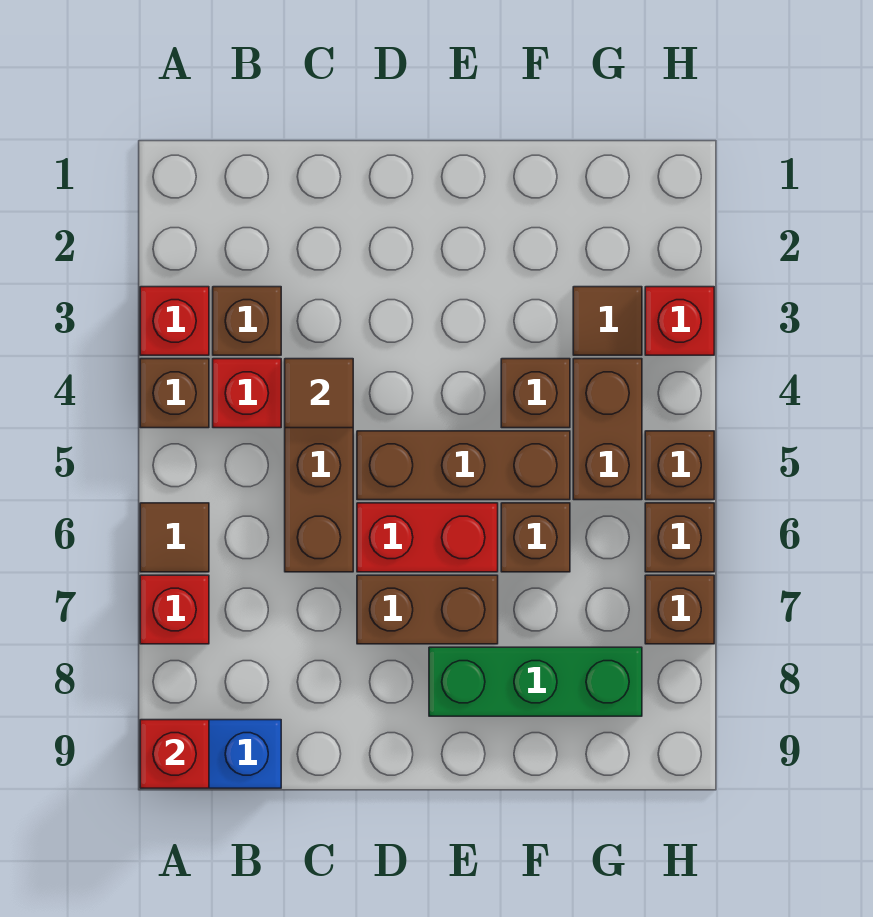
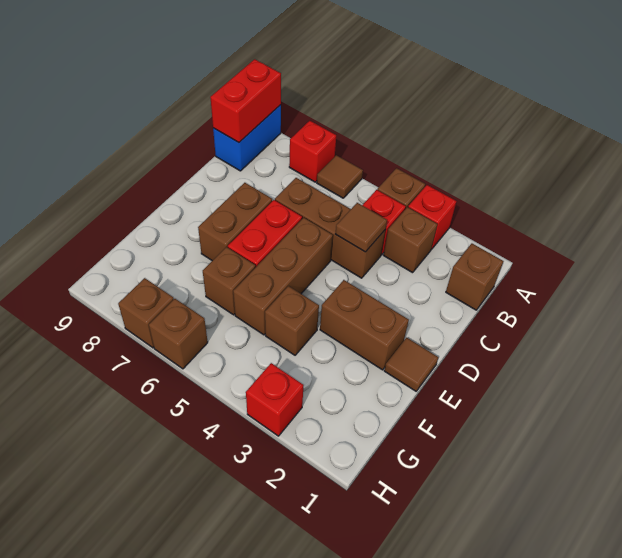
red 1x1 brick [140,720,209,788] -> red 1x2 brick [210,59,281,142]
green 1x3 brick [429,647,642,716] -> none
brown 1x1 tile [573,287,642,355] -> brown 1x1 tile moved to [384,338,438,391]
brown 1x2 brick [573,359,642,500] -> brown 1x2 brick moved to [320,280,409,370]
brown 1x1 brick [645,431,714,500] -> brown 1x1 brick moved to [446,244,503,310]

